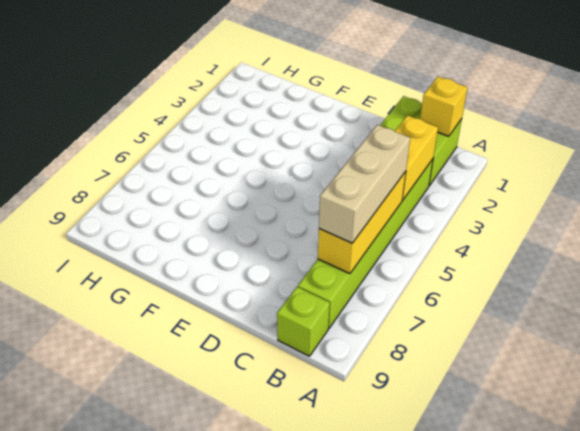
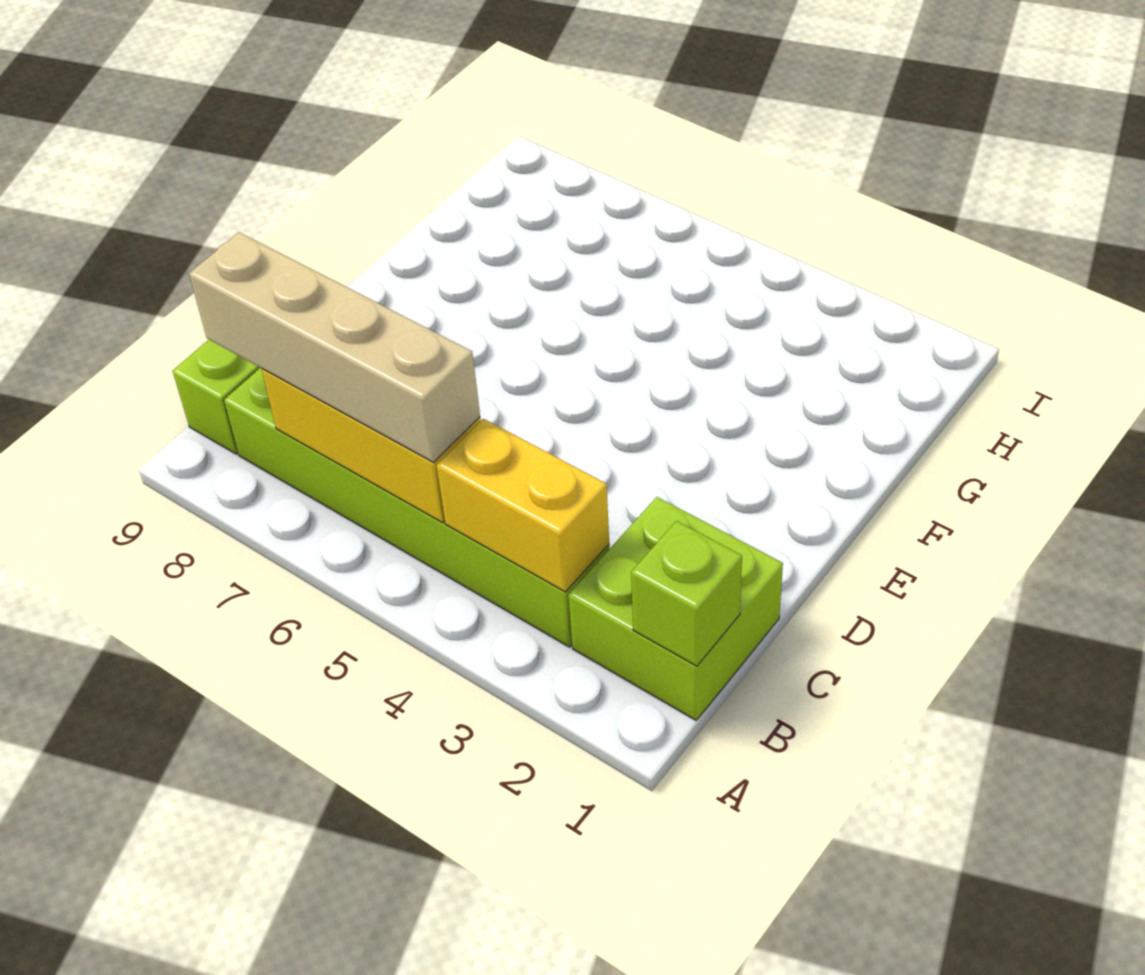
yellow 1x1 brick [420,76,468,136] -> lime 1x1 brick [631,521,742,666]
tan 1x3 brick [319,125,410,243] -> tan 1x4 brick [189,232,480,462]

